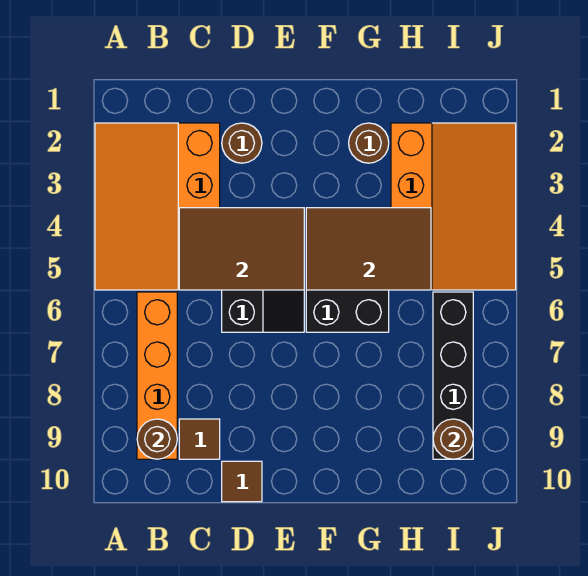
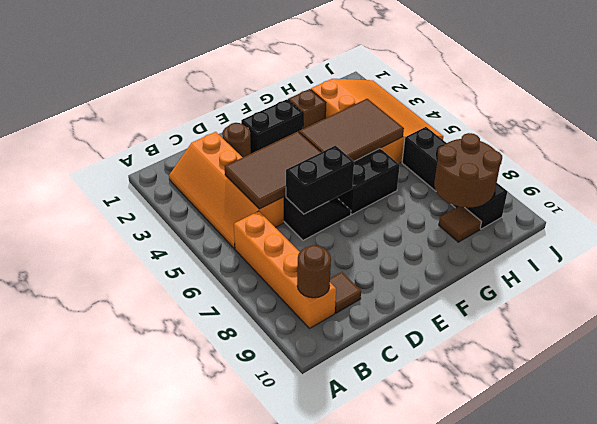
orange 3x4 slope [95,123,220,290] -> orange 2x4 slope [169,132,284,248]
none -> black 1x2 brick [286,146,354,214]
brown 1x1 tile [222,461,262,502] -> brown 1x1 tile moved to [439,206,481,242]
none -> black 1x2 brick [241,99,303,153]
brown 1x1 round brick [349,123,389,163] -> brown 1x1 brick [288,89,326,129]
brown 1x1 round brick [433,419,473,459] -> brown 2x2 round brick [434,133,502,208]

